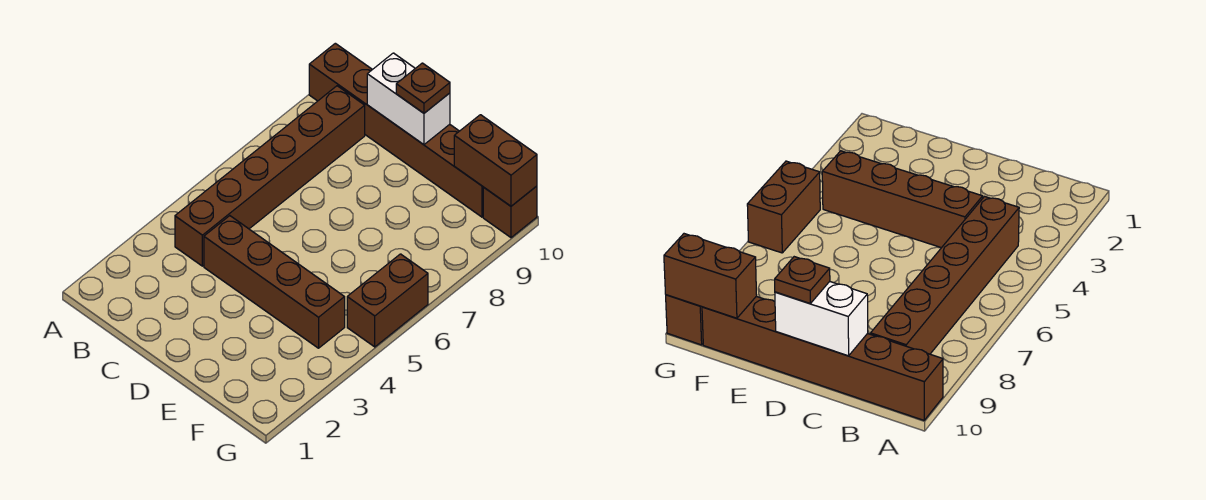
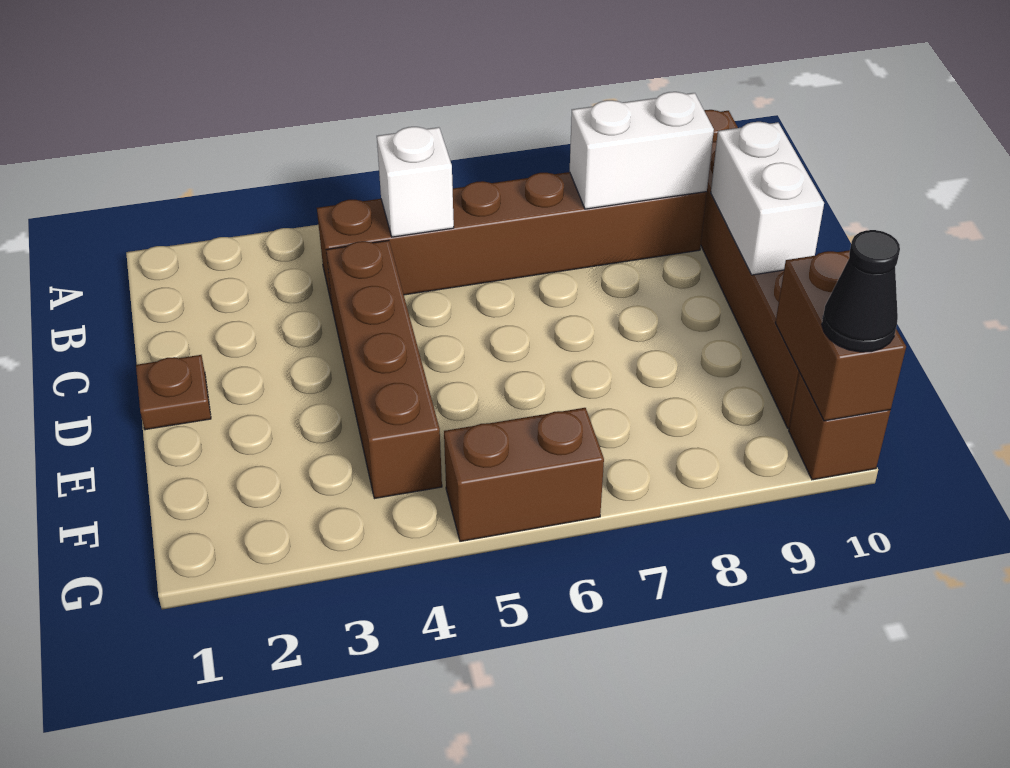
none -> white 1x1 brick [377,127,454,237]
none -> white 1x2 brick [570,92,714,209]
brown 1x1 plate [396,63,450,113] -> brown 1x1 plate moved to [136,355,211,430]
none -> black 1x1 cone [822,230,900,352]

